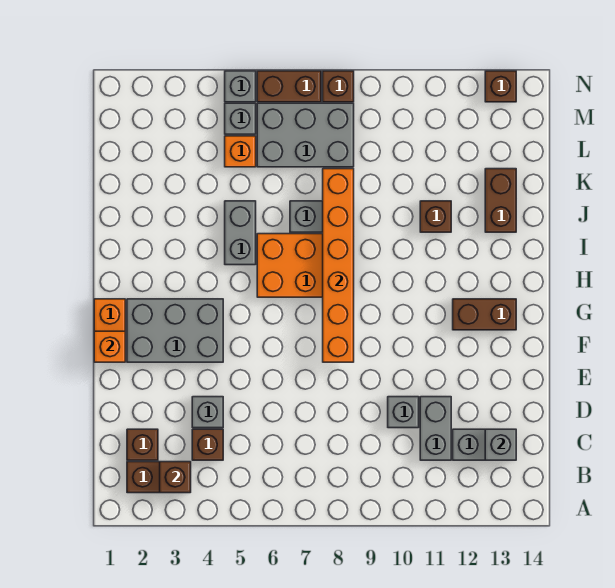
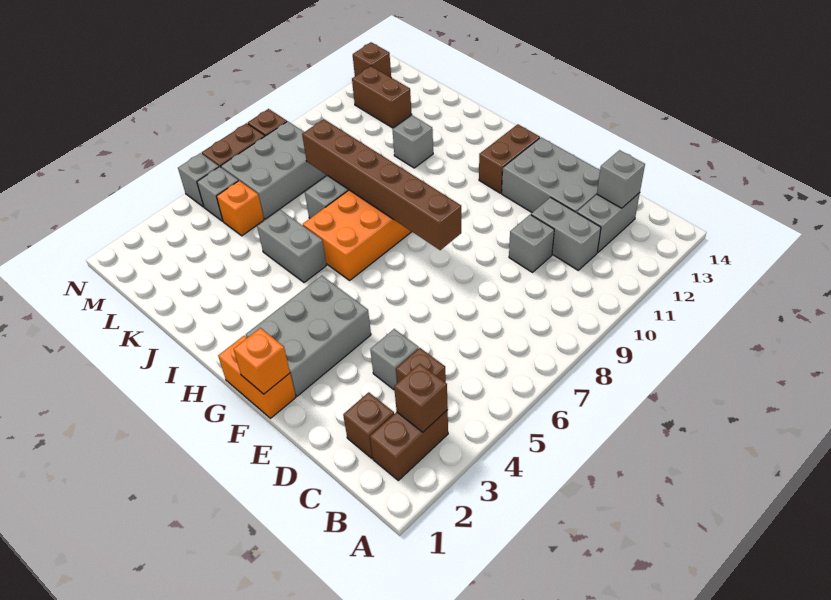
none -> grey 2x3 brick [502,137,600,213]
orange 1x6 brick [323,169,354,362] -> brown 1x6 brick [302,119,461,250]
brown 1x1 brick [420,201,451,232] -> grey 1x1 brick [393,116,433,168]
brown 1x2 brick [485,169,516,232] -> brown 1x2 brick moved to [352,66,412,128]

